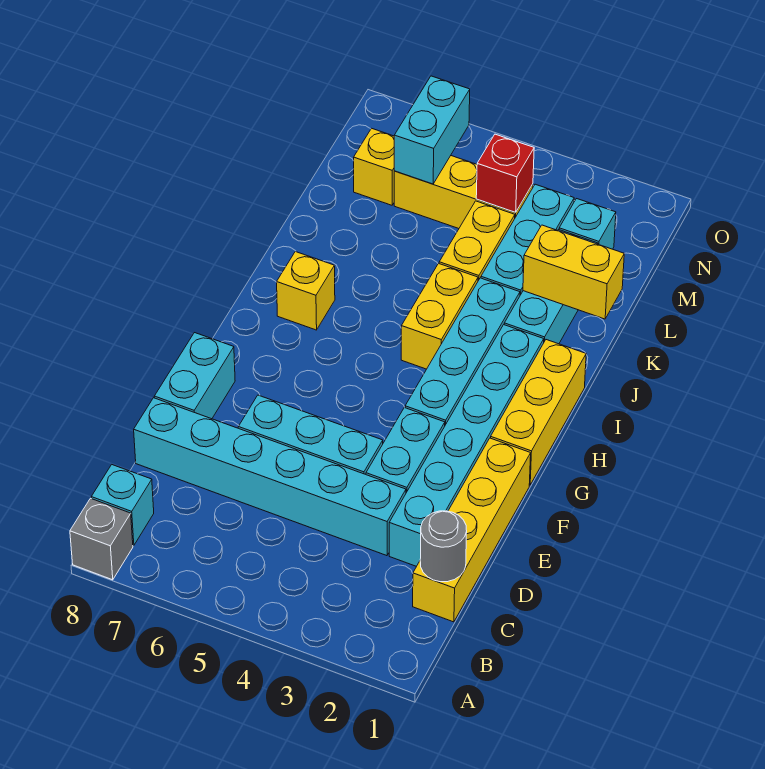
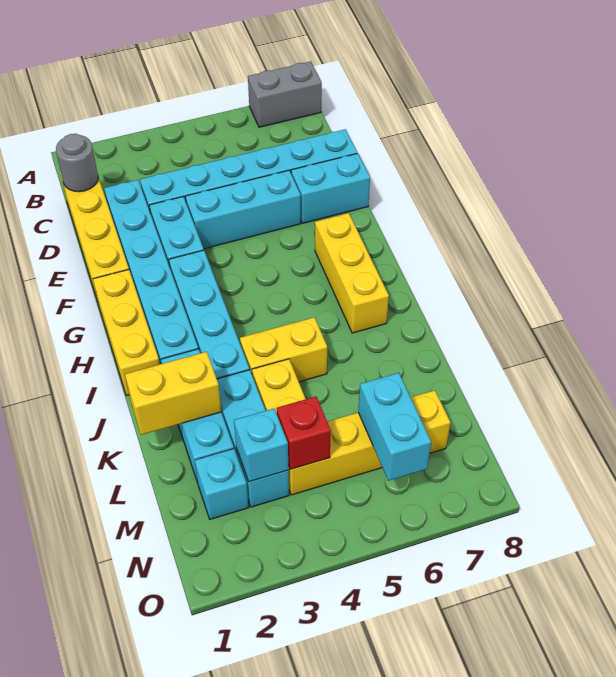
grey 1x1 brick [70,498,133,580] -> grey 1x2 brick [248,62,322,127]
cyan 1x1 brick [91,465,154,545] -> cyan 1x1 brick moved to [234,409,289,482]
cyan 1x2 brick [154,333,235,419] -> cyan 1x2 brick turned to [291,153,370,223]
yellow 1x2 brick [401,263,478,369] -> yellow 1x2 brick turned to [240,317,327,382]
yellow 1x1 brick [277,252,335,330] -> yellow 1x3 brick [315,213,389,333]

